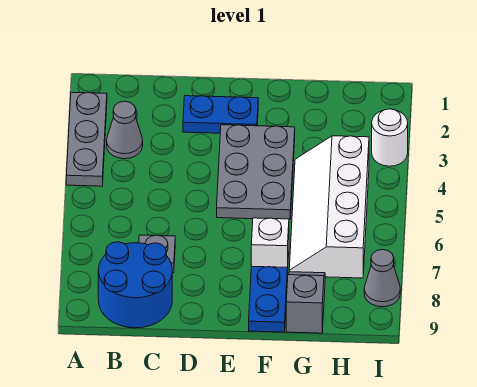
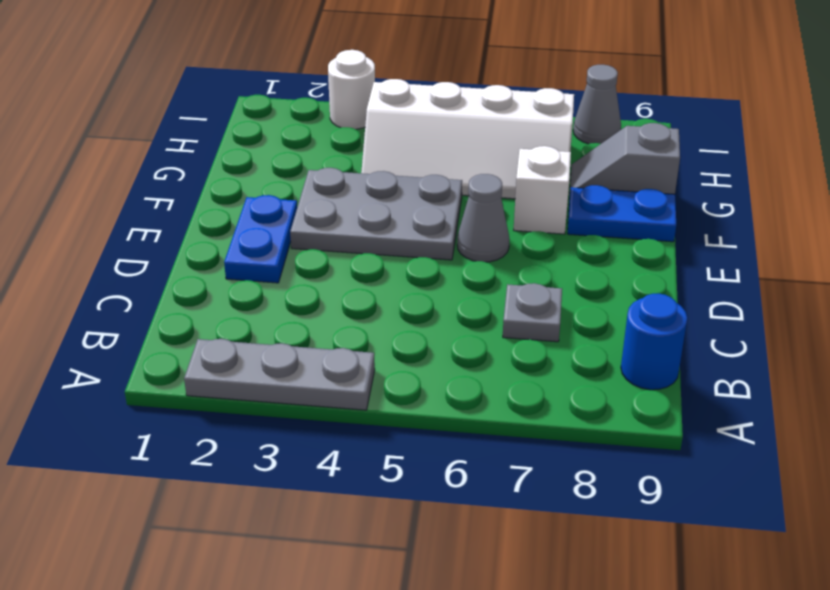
grey 1x1 cone [107,101,143,159] -> grey 1x1 cone moved to [457,174,510,262]
blue 2x2 round brick [98,242,172,328] -> blue 1x1 round brick [621,293,687,390]

